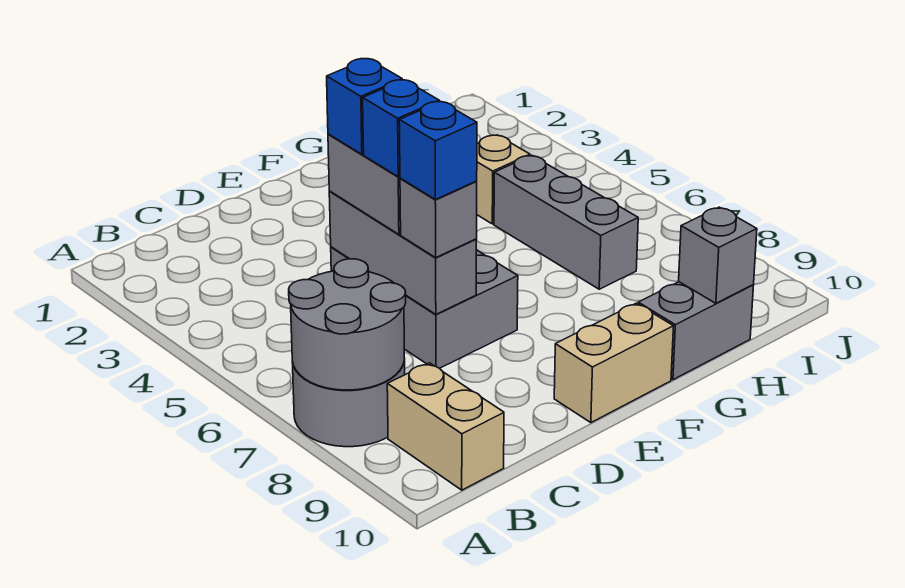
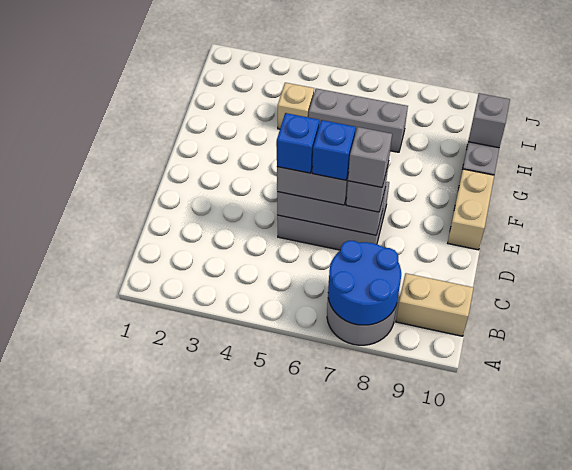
grey 2x2 round brick [289,259,406,390] -> blue 2x2 round brick [328,241,401,325]
blue 1x1 brick [399,102,477,200] -> grey 1x1 brick [348,127,392,187]

